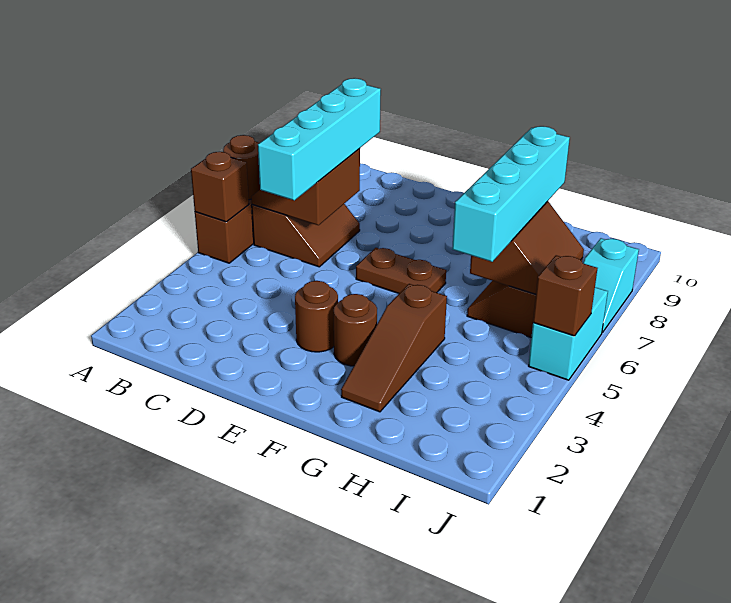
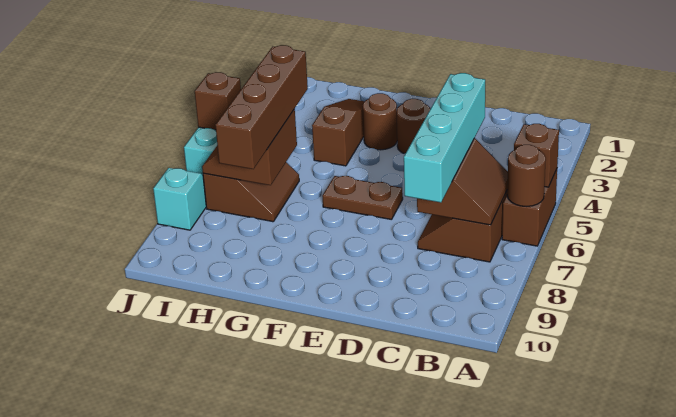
cyan 1x4 brick [452,126,570,262] -> brown 1x4 brick [216,45,308,169]

